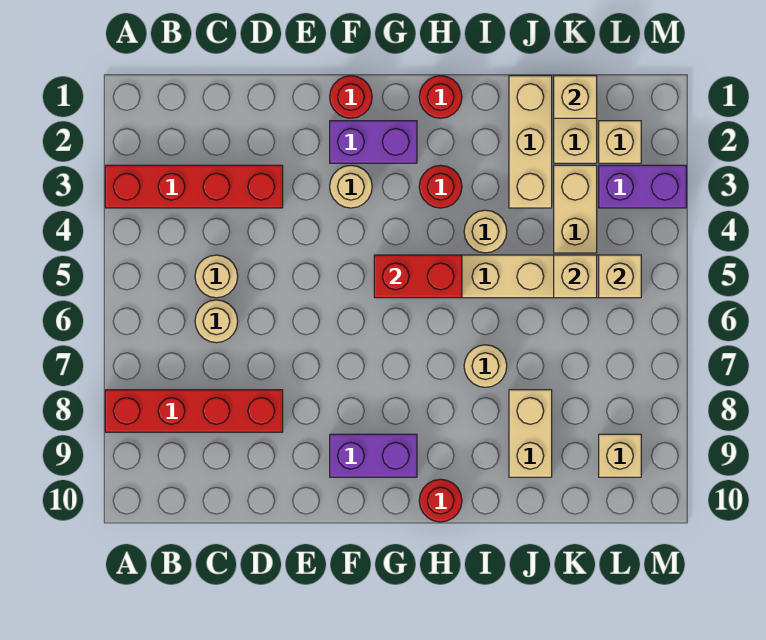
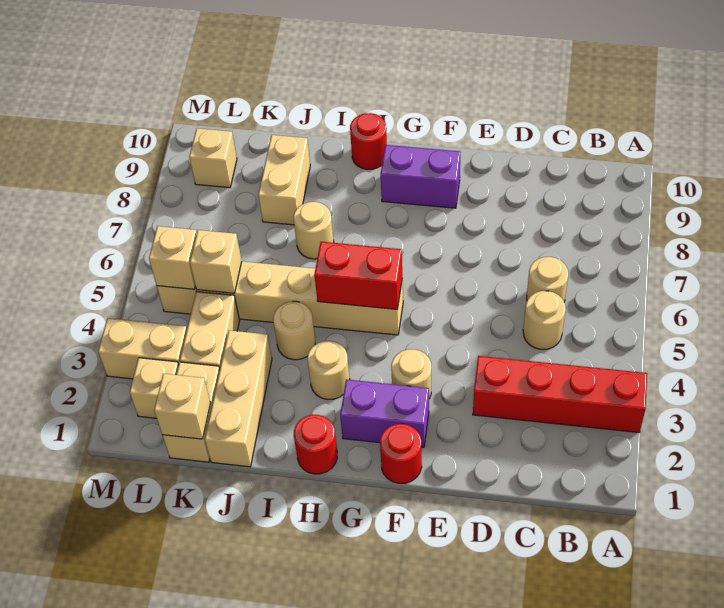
red 1x4 brick [105,390,283,432] -> none
red 1x1 round brick [419,165,462,208] -> tan 1x1 round brick [308,341,350,399]
purple 1x2 brick [599,165,686,208] -> tan 1x2 brick [98,318,187,379]

